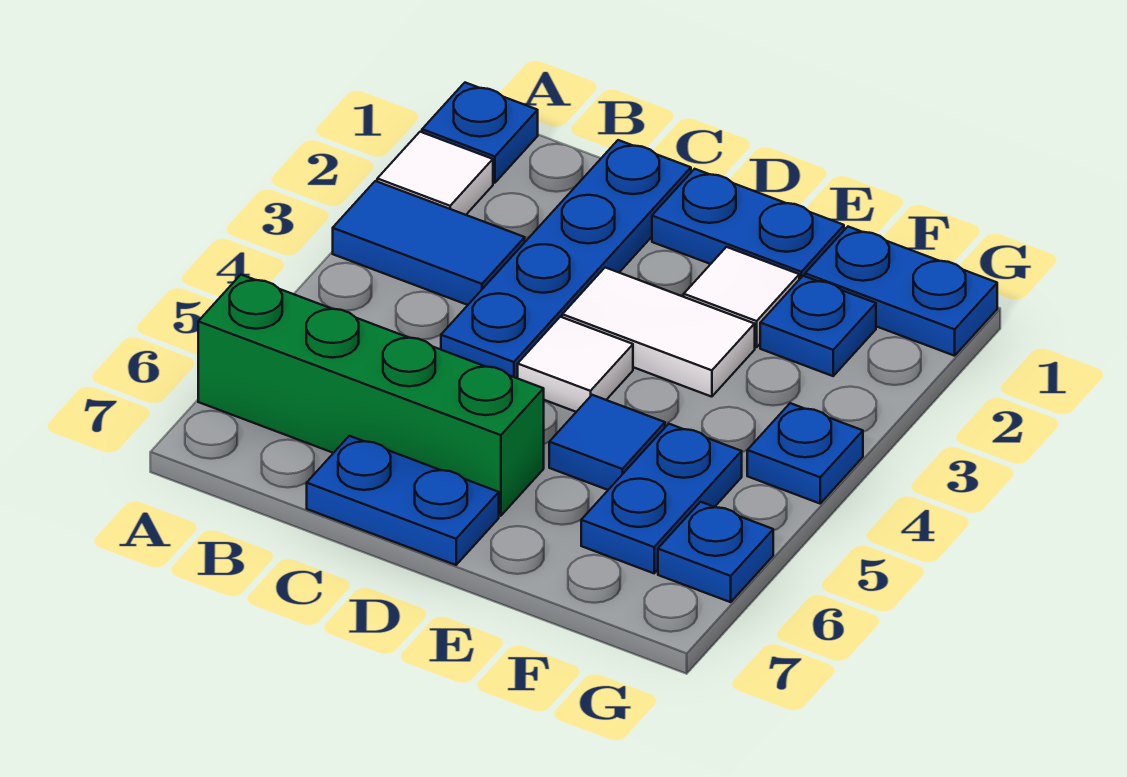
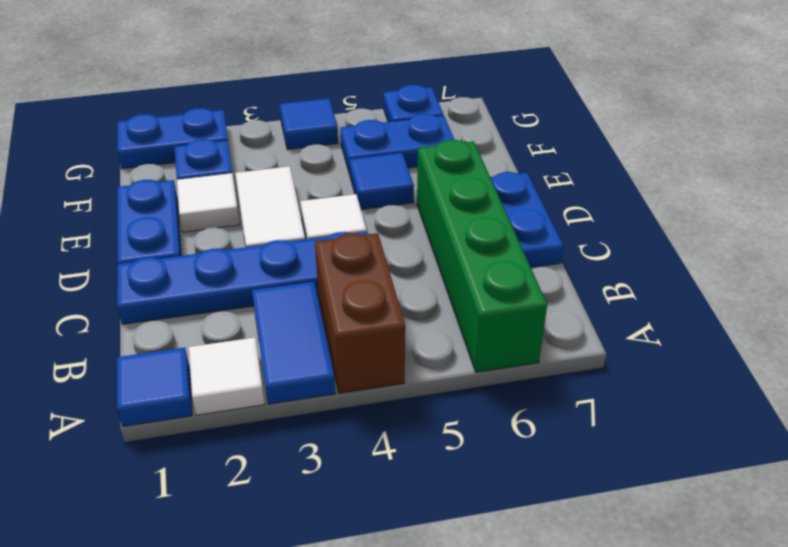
blue 1x1 plate [422,83,538,183] -> blue 1x1 tile [117,347,192,427]
none -> brown 1x2 brick [315,233,405,393]
blue 1x2 plate [805,227,997,356] -> blue 1x2 plate turned to [117,108,228,169]
blue 1x1 plate [747,403,863,503] -> blue 1x1 tile [280,98,338,150]

